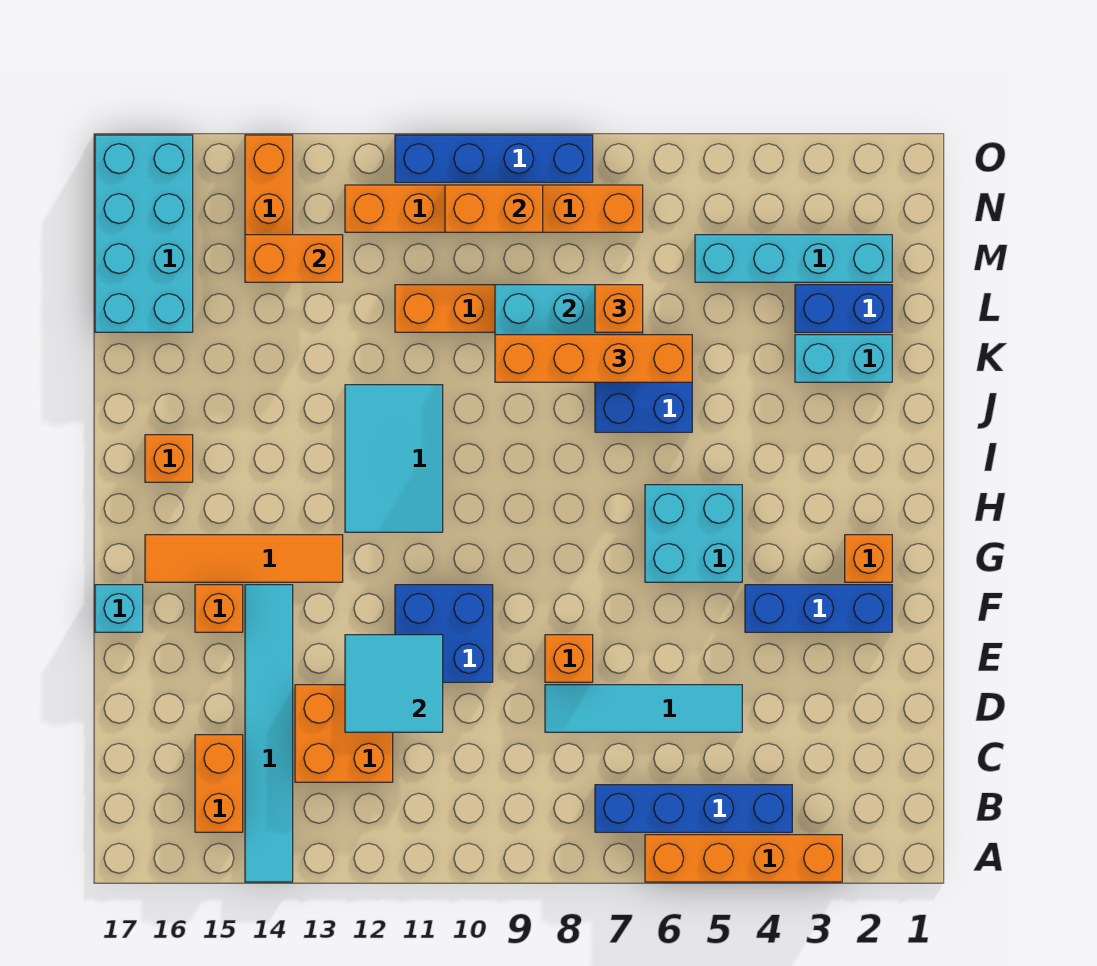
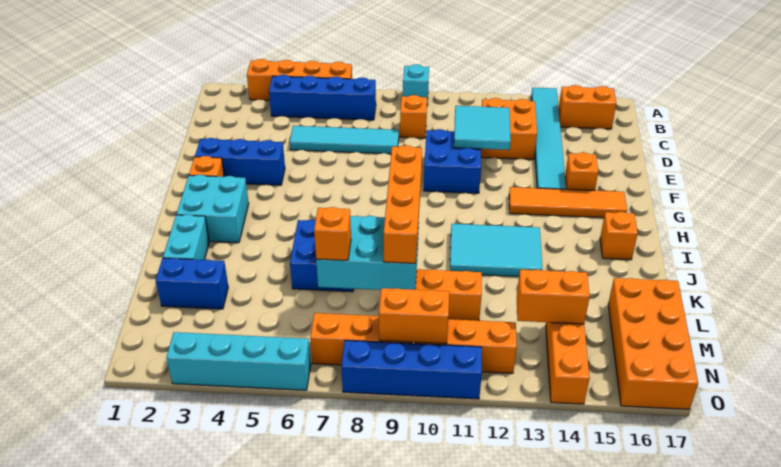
orange 1x2 brick [195,735,243,832] -> orange 1x2 brick turned to [559,85,616,129]
orange 1x1 brick [545,635,593,682] -> orange 1x1 brick moved to [400,95,427,138]
cyan 1x1 brick [95,585,143,632] -> cyan 1x1 brick moved to [403,64,429,104]
cyan 2x2 brick [645,485,742,582] -> cyan 2x2 brick moved to [177,175,249,243]
cyan 2x3 tile [345,385,443,532] -> cyan 2x3 tile turned to [450,224,542,276]
cyan 1x2 brick [795,335,892,382] -> cyan 1x2 brick turned to [163,214,209,260]
orange 1x4 brick [495,335,692,382] -> orange 1x4 brick turned to [384,145,422,263]
cyan 2x4 brick [95,135,193,332] -> orange 2x4 brick [608,278,698,409]
cyan 1x4 brick [695,235,892,282] -> cyan 1x4 brick moved to [166,332,311,390]

